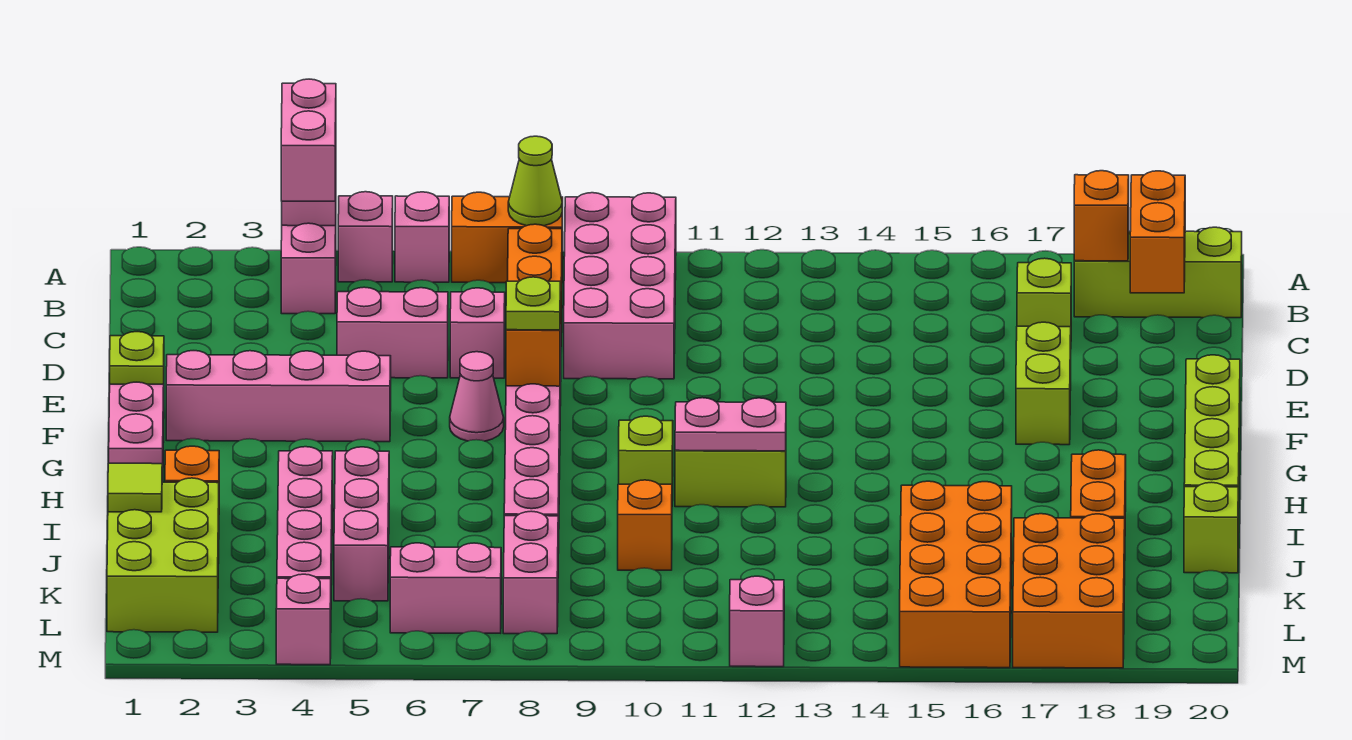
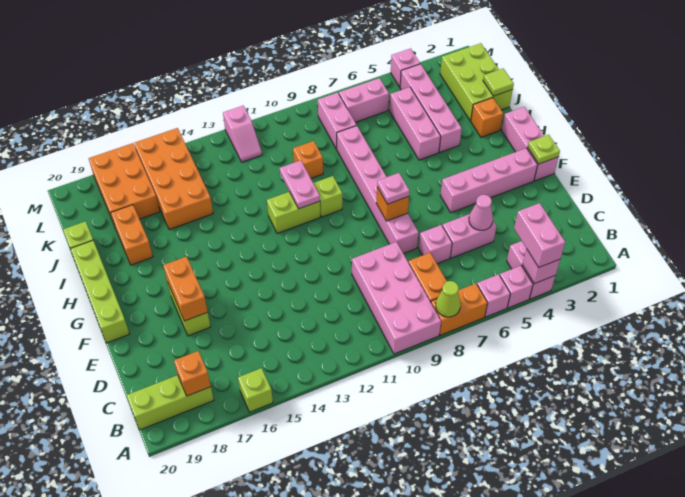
orange 1x2 brick [1130,171,1185,293] -> orange 1x2 brick moved to [163,257,208,321]
lime 1x1 brick [1017,258,1071,327] -> lime 1x1 brick moved to [238,368,273,412]
pink 1x1 cone [450,352,504,441] -> pink 1x1 cone moved to [469,195,493,230]
lime 1x1 plate [506,277,560,330] -> pink 1x1 plate [377,173,410,204]
pink 1x2 plate [675,398,786,451] -> pink 1x2 plate turned to [280,160,320,209]

